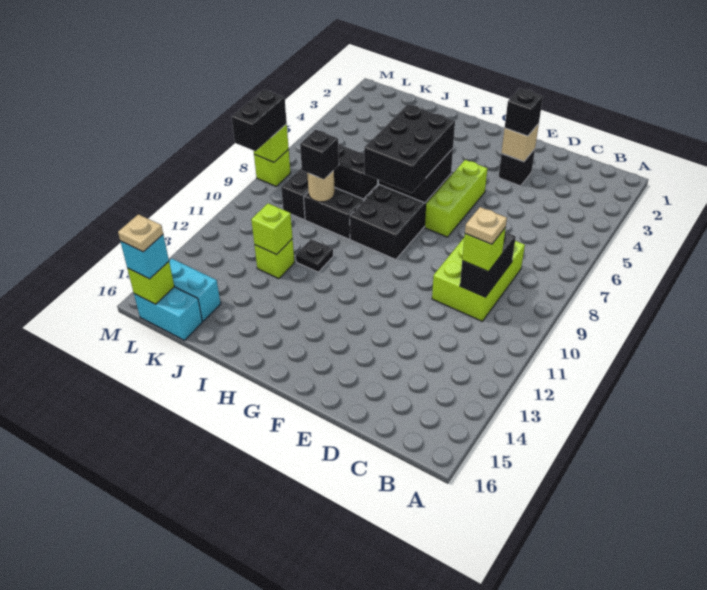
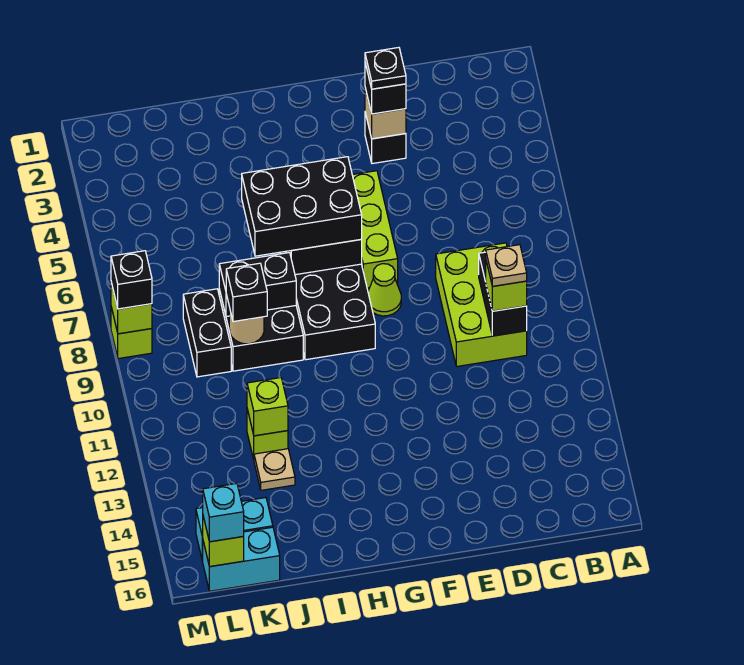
none -> lime 1x1 cone [368,264,401,316]
black 2x3 brick [364,104,455,193] -> black 2x3 brick turned to [242,157,362,256]
black 1x1 plate [296,239,333,272] -> black 1x1 plate moved to [365,48,406,89]
tan 1x1 plate [118,214,163,252] -> tan 1x1 plate moved to [254,449,295,490]
black 1x2 brick [232,89,287,151] -> black 1x1 brick [111,251,152,309]

